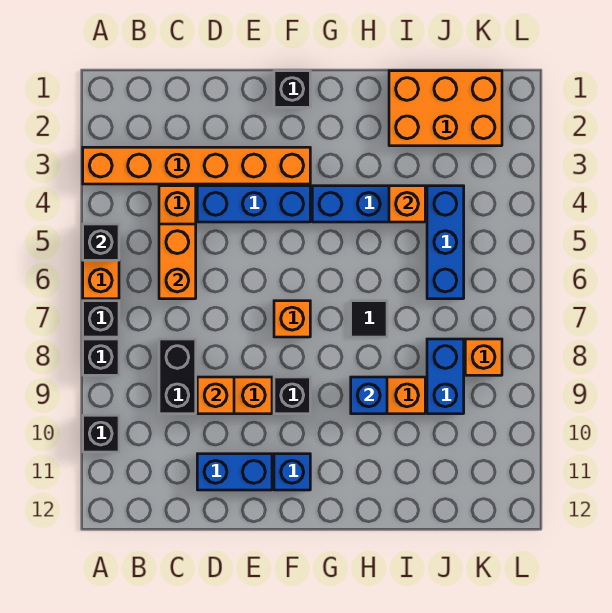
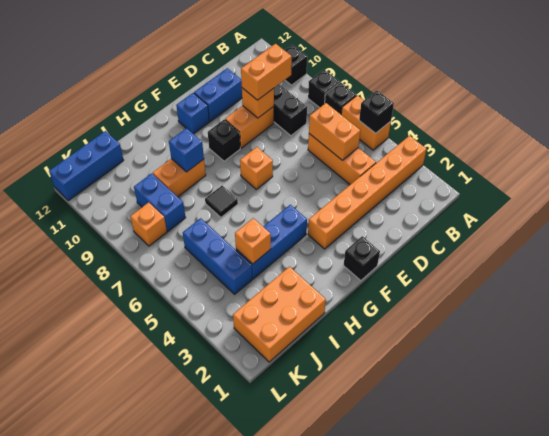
none -> orange 1x2 brick [241,44,292,100]
blue 1x3 brick [197,186,310,222] -> blue 1x3 brick moved to [49,131,124,201]

